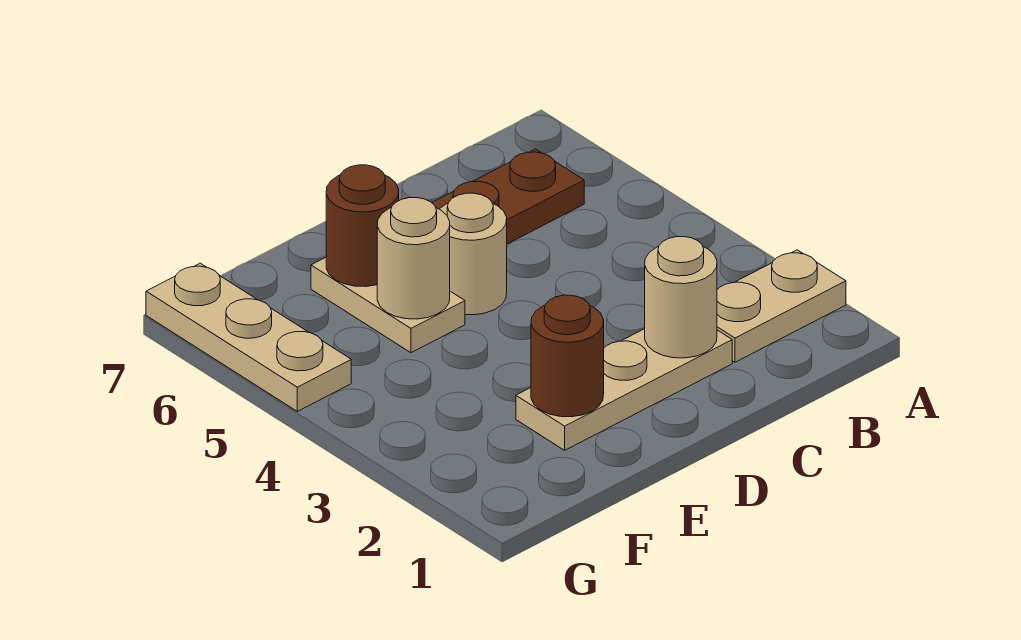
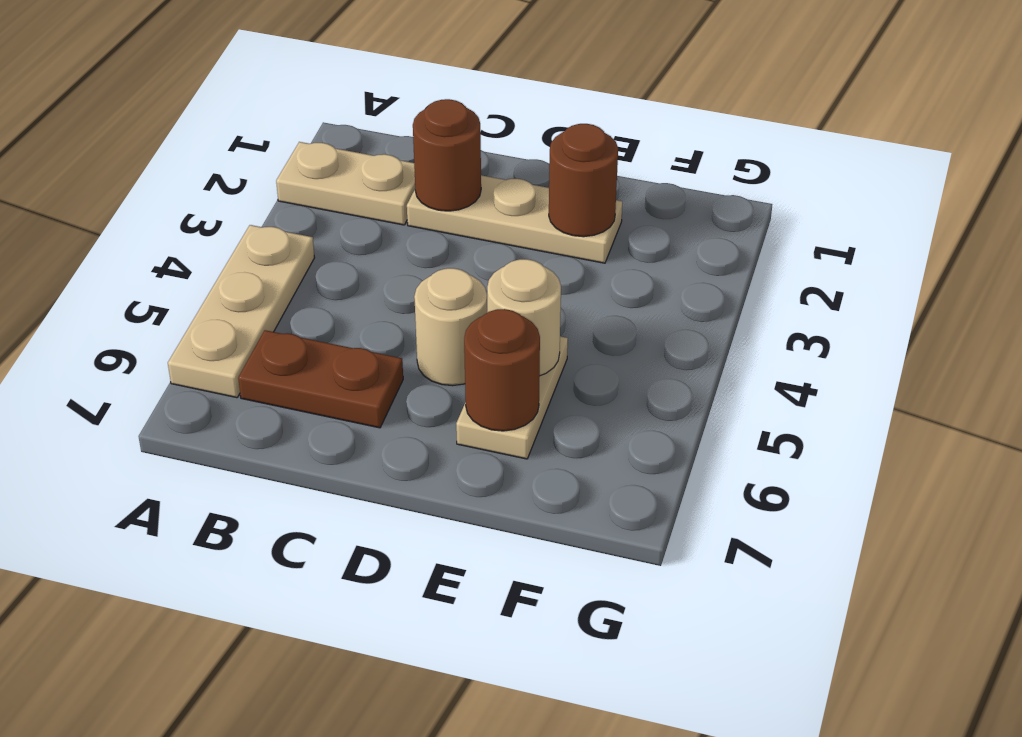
tan 1x1 round brick [645,237,717,358] -> brown 1x1 round brick [413,99,481,211]
tan 1x3 plate [146,263,351,411] -> tan 1x3 plate moved to [168,225,315,398]

